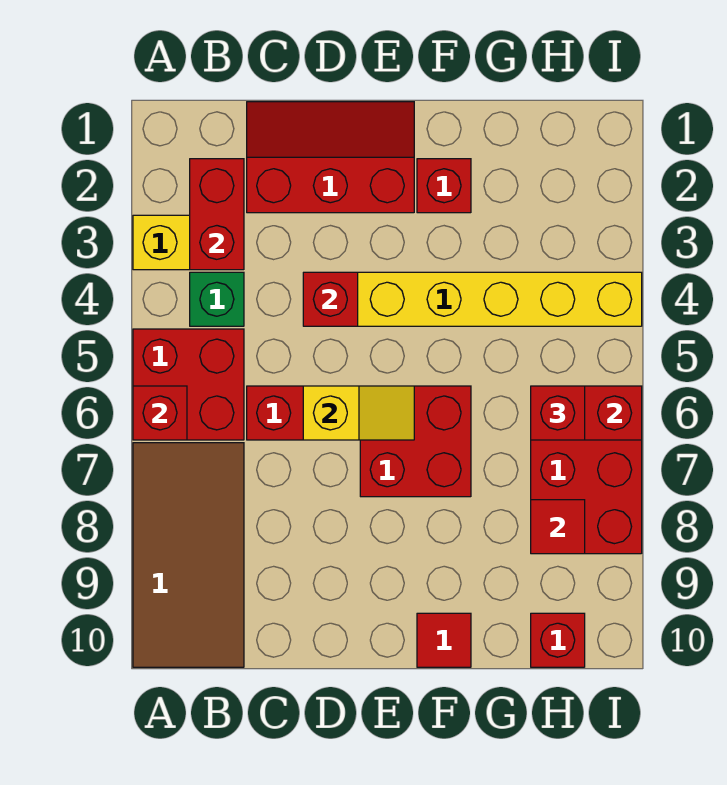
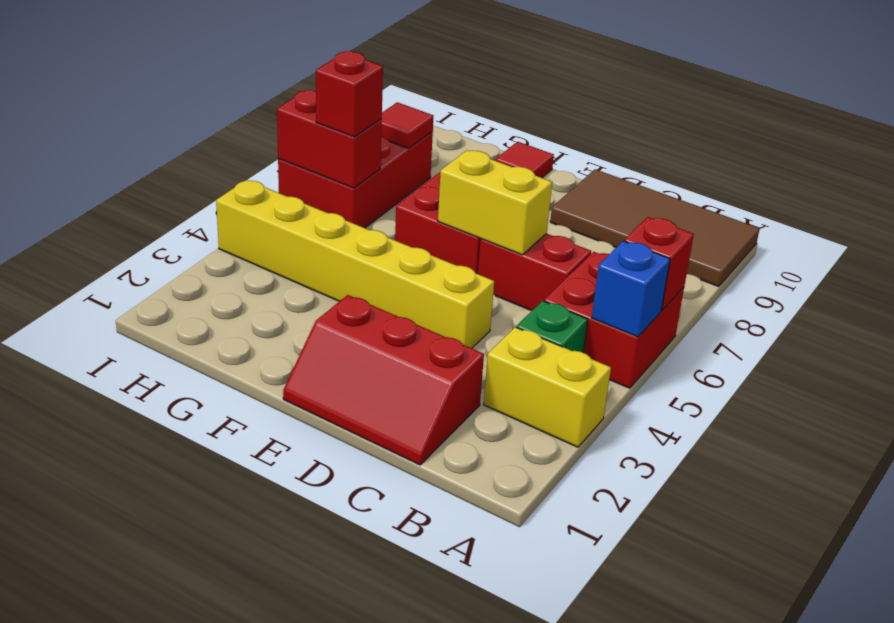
none -> blue 1x1 brick [592,241,670,337]
brown 2x4 tile [133,443,244,667] -> brown 2x4 tile turned to [550,169,759,287]
red 1x2 brick [190,159,244,270] -> none
red 1x1 brick [303,272,358,326] -> none
yellow 1x2 slope [303,386,414,440] -> yellow 1x2 brick [438,150,552,255]
red 1x1 brick [417,159,471,213] -> none
red 1x1 brick [531,613,585,667] -> none

